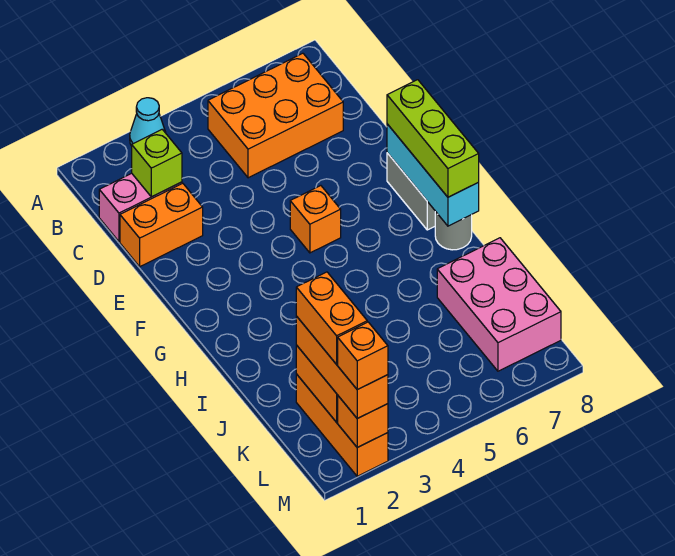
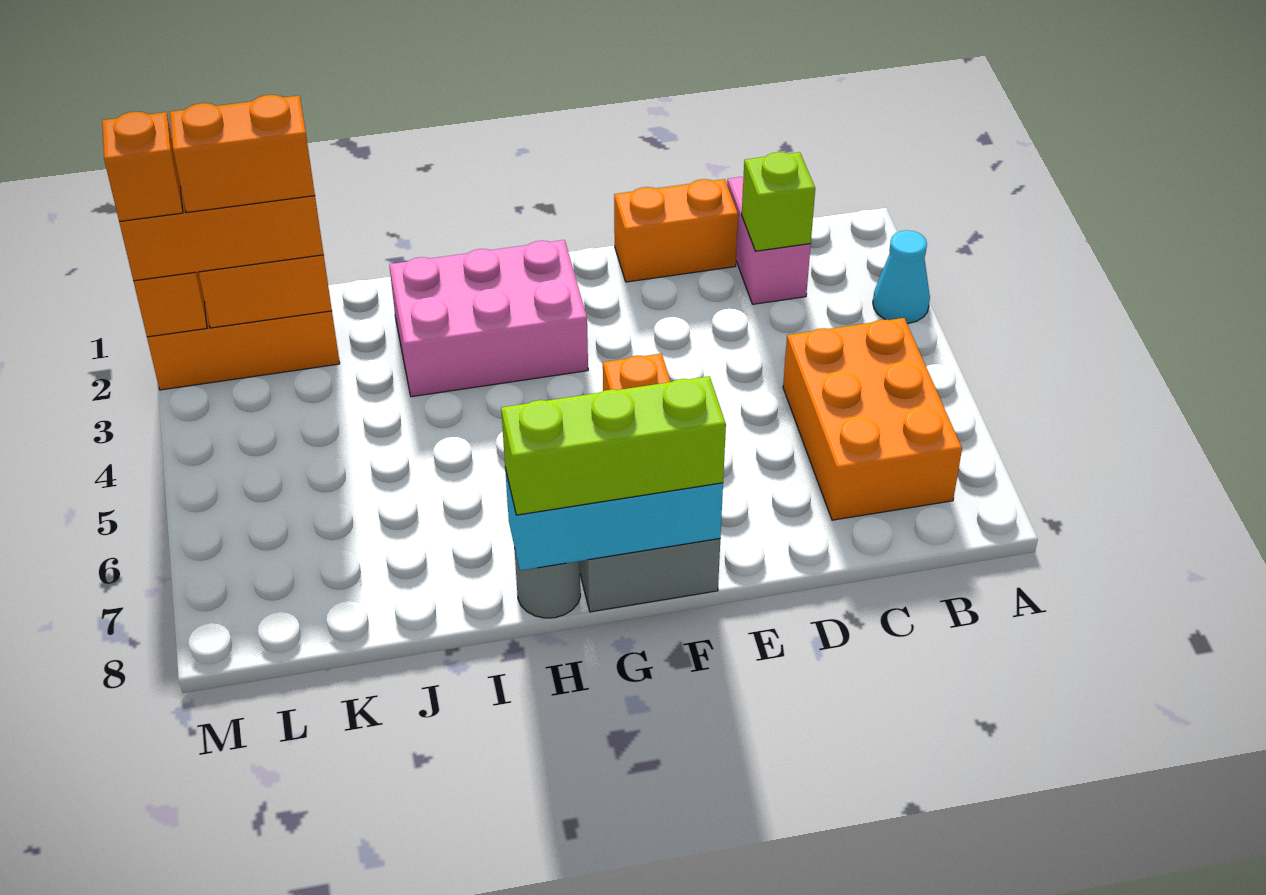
orange 1x2 brick [120,183,203,267] -> orange 1x2 brick turned to [614,179,738,282]
pink 2x3 brick [437,238,561,371] -> pink 2x3 brick moved to [389,240,588,397]

